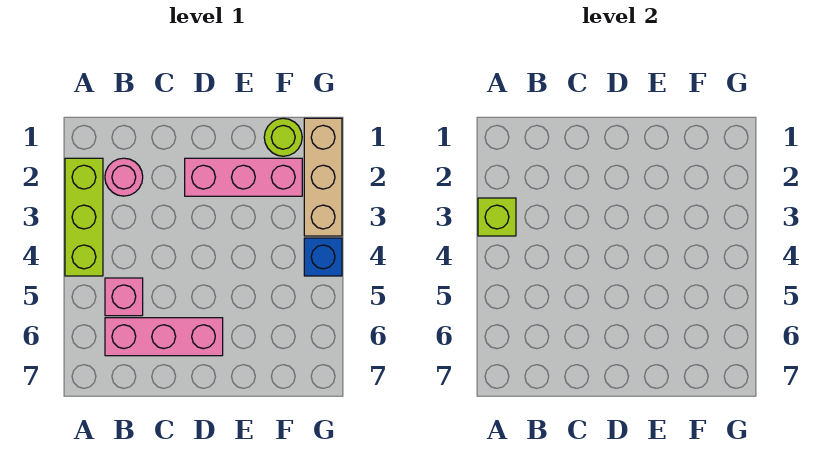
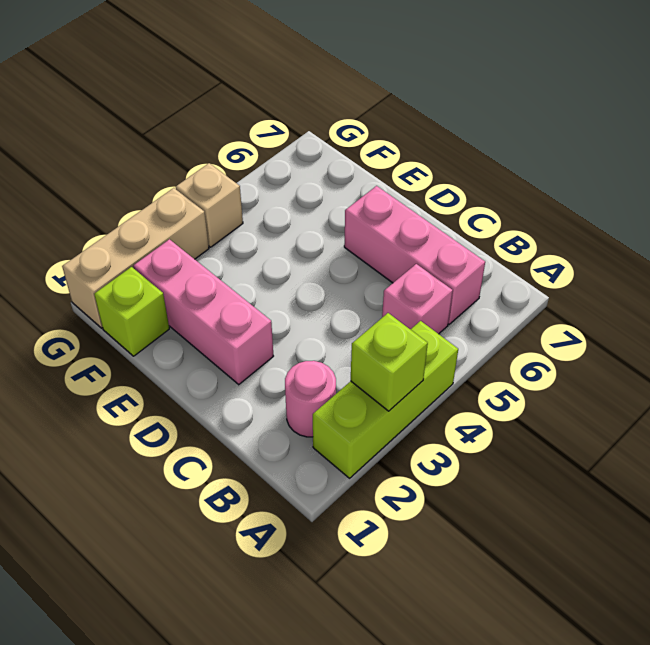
lime 1x1 round brick [264,118,302,156] -> lime 1x1 brick [94,267,169,356]
blue 1x1 brick [304,238,342,276] -> tan 1x1 brick [176,163,243,247]

